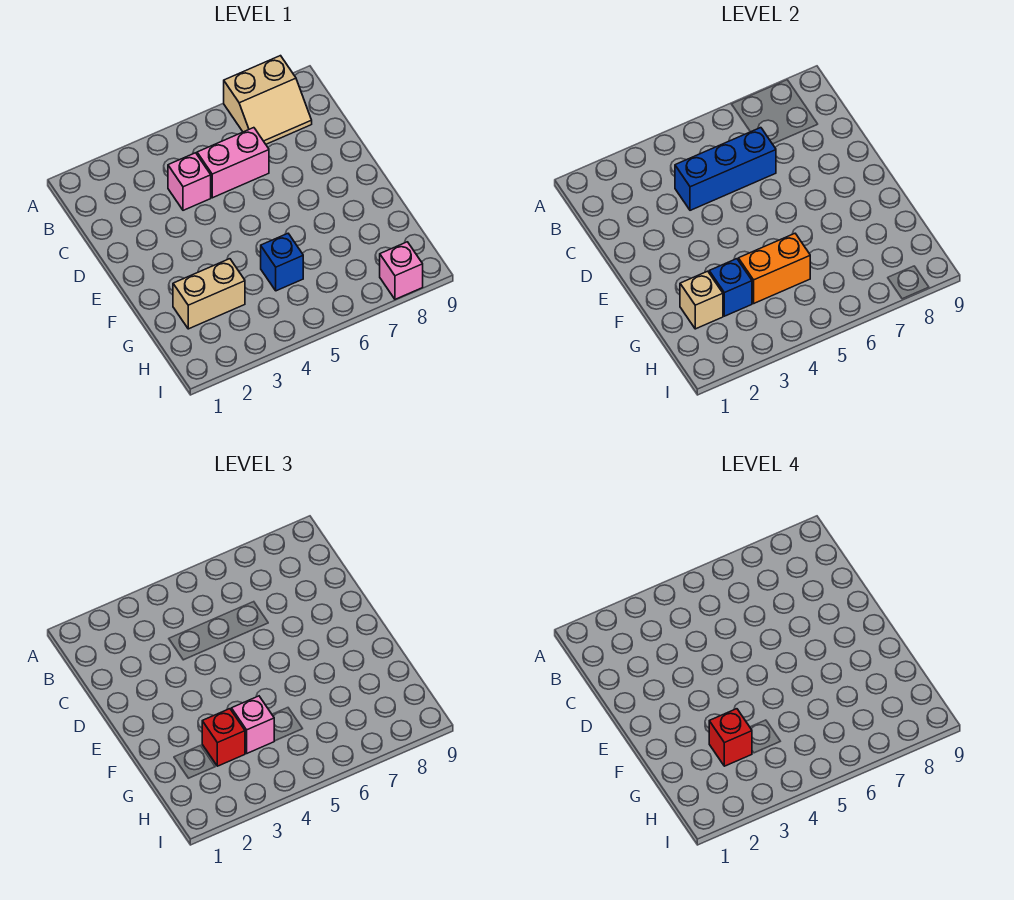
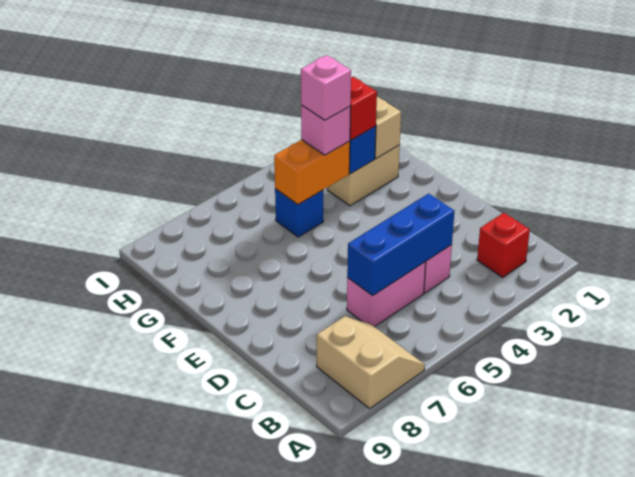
tan 2x2 slope [224,56,312,144] -> tan 2x2 slope turned to [317,316,425,409]
red 1x1 brick [709,709,752,766] -> red 1x1 brick moved to [477,213,530,277]
pink 1x1 brick [380,242,423,299] -> pink 1x1 brick moved to [301,55,351,120]

